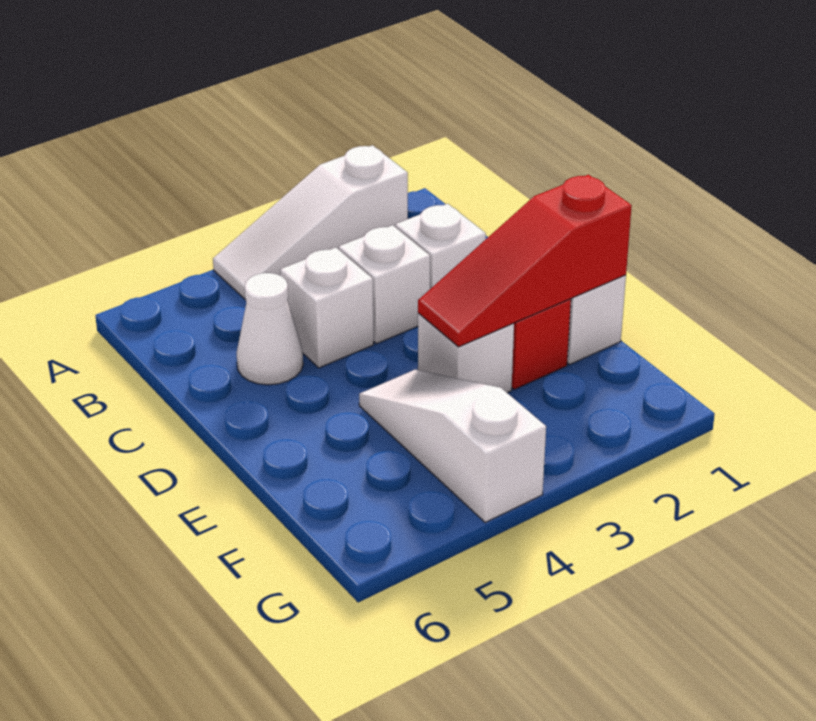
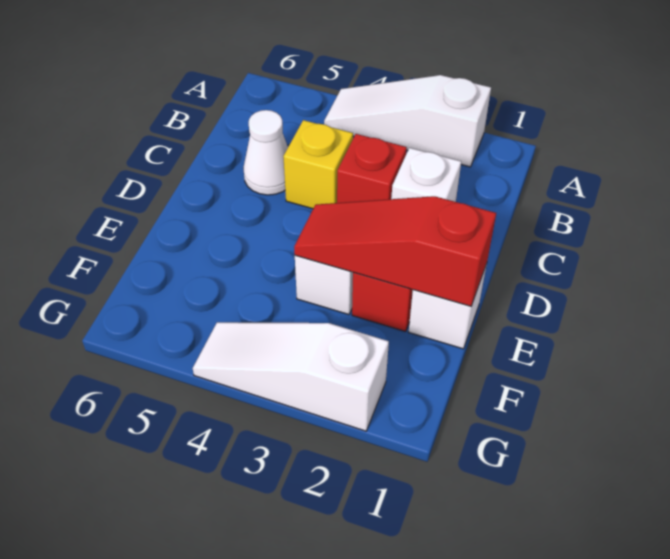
white 1x1 brick [339,225,430,344] -> red 1x1 brick [337,134,407,203]
white 1x1 brick [280,247,374,368] -> yellow 1x1 brick [283,120,353,209]
white 1x3 slope [359,370,546,523] -> white 1x3 slope turned to [193,322,389,431]

